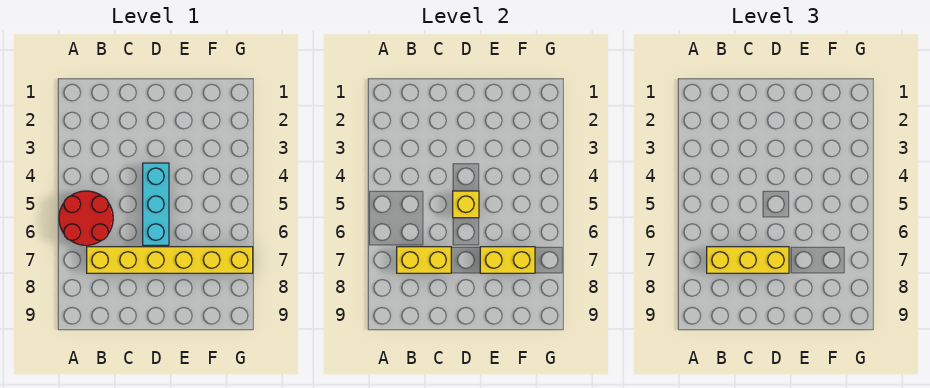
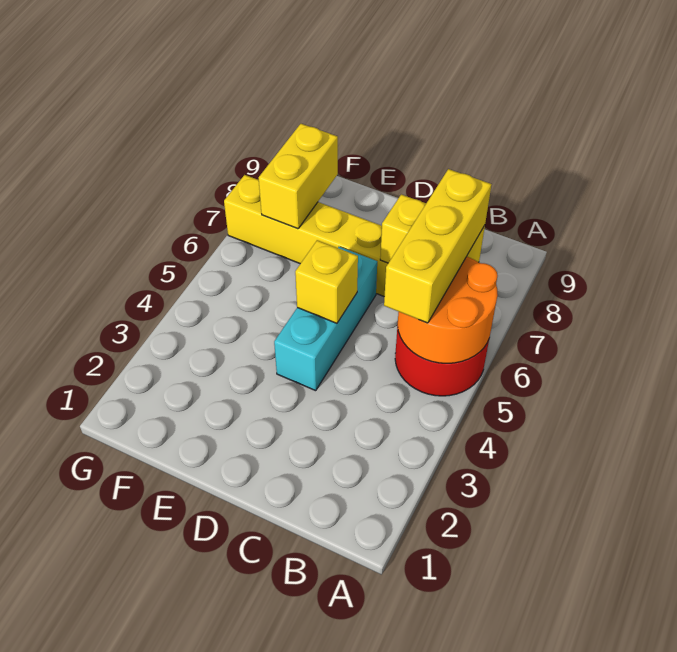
none -> orange 2x2 round brick [397,257,498,363]
yellow 1x3 brick [707,247,789,273] -> yellow 1x3 brick turned to [384,169,491,323]
yellow 1x2 brick [480,247,535,273] -> yellow 1x2 brick turned to [259,124,338,229]

